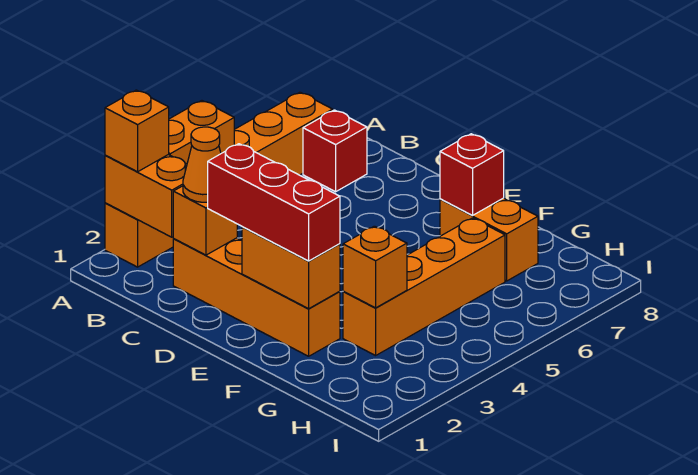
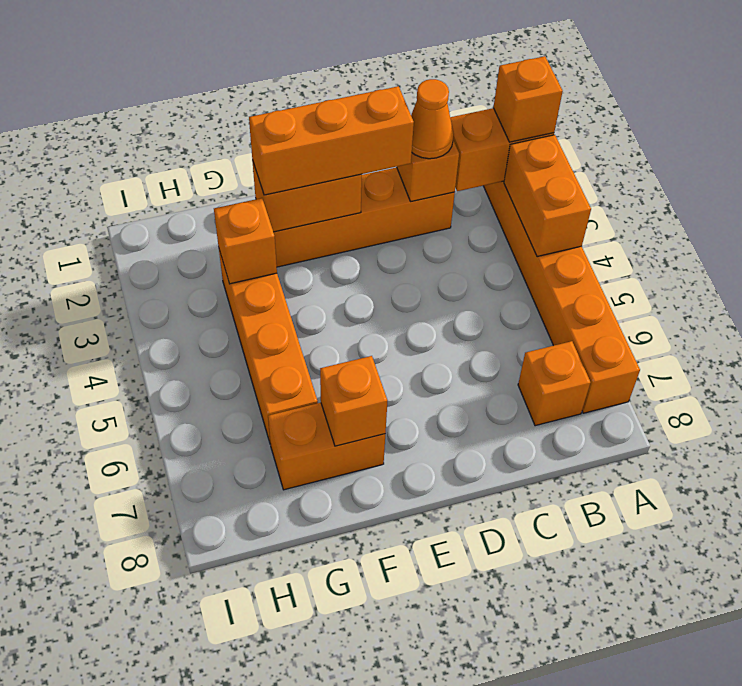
red 1x1 brick [303,110,367,192] -> orange 1x1 brick [518,341,591,426]
red 1x3 brick [208,144,340,261] -> orange 1x3 brick [249,86,414,195]
red 1x1 brick [440,134,504,215] -> orange 1x1 brick [320,356,388,446]

